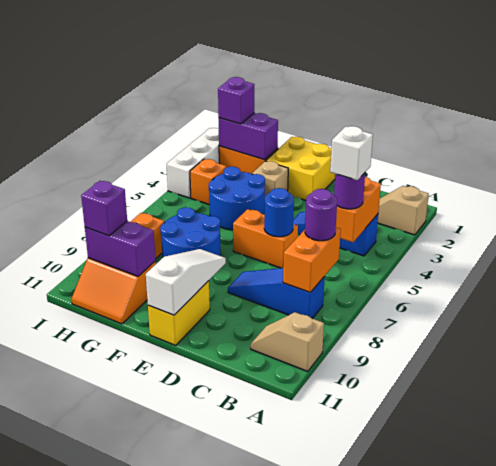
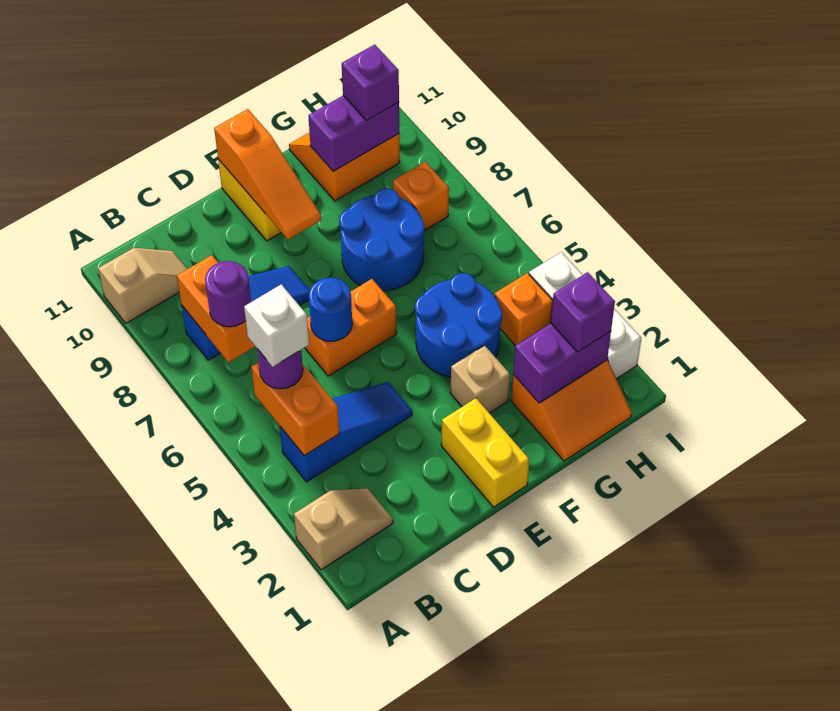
yellow 2x2 brick [266,137,335,200] -> yellow 1x2 brick [441,398,529,507]
white 1x3 slope [146,249,226,315] -> orange 1x3 slope [214,109,321,239]

